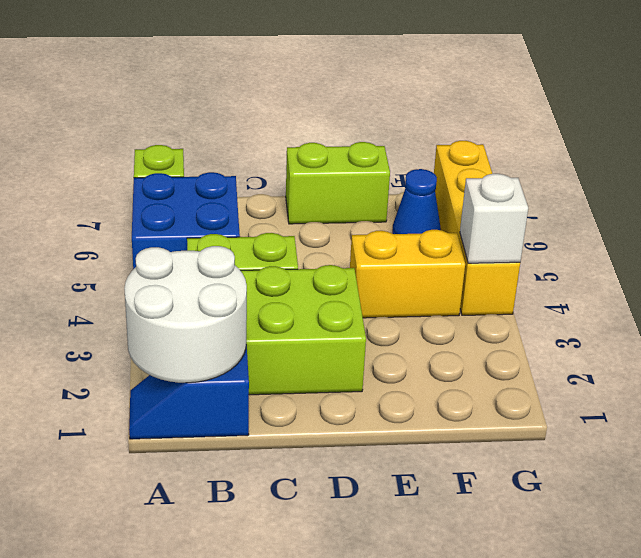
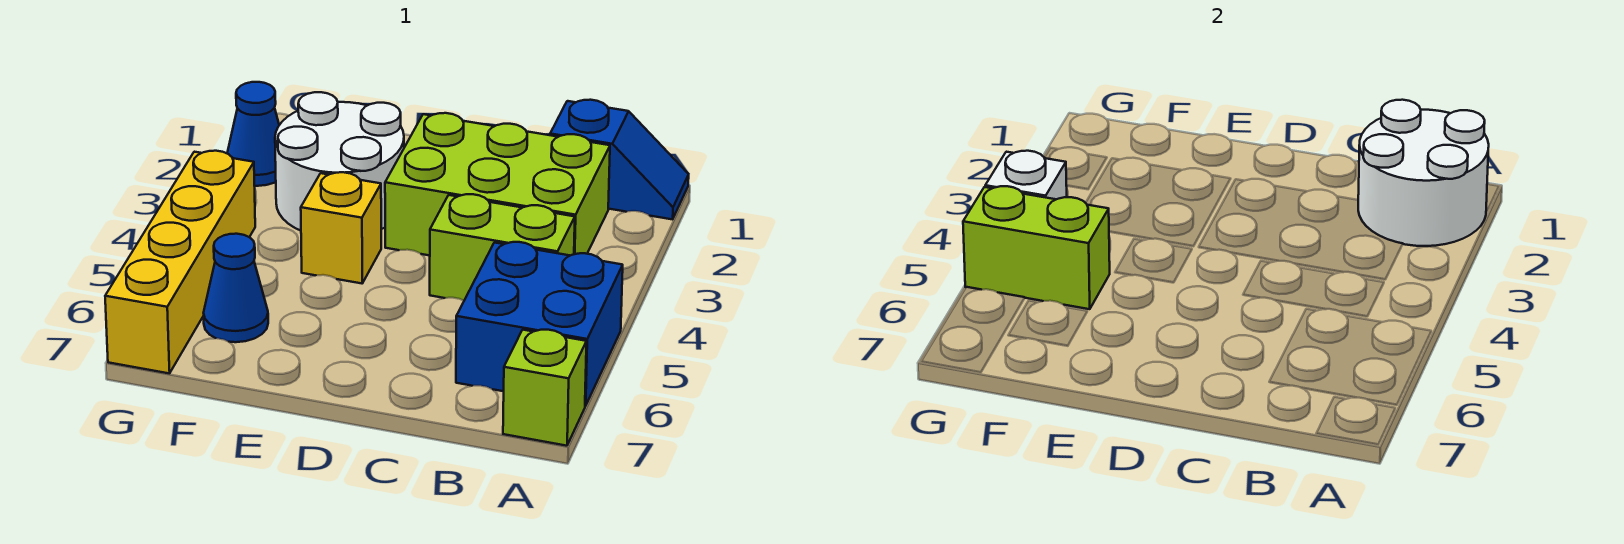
lime 1x2 brick [286,142,390,224] -> lime 1x2 brick moved to [963,186,1110,309]
none -> white 2x2 round brick [275,92,404,231]
yellow 1x2 brick [350,230,465,318] -> yellow 1x1 brick [301,172,381,283]
none -> blue 1x1 cone [227,82,279,186]

